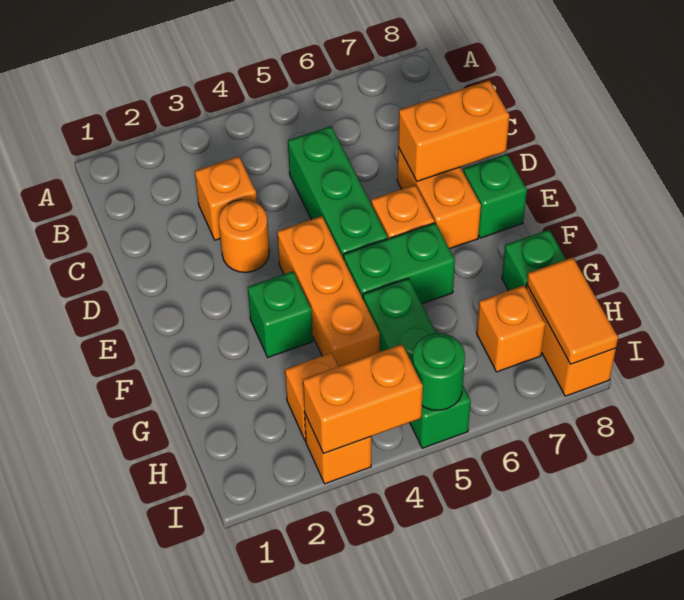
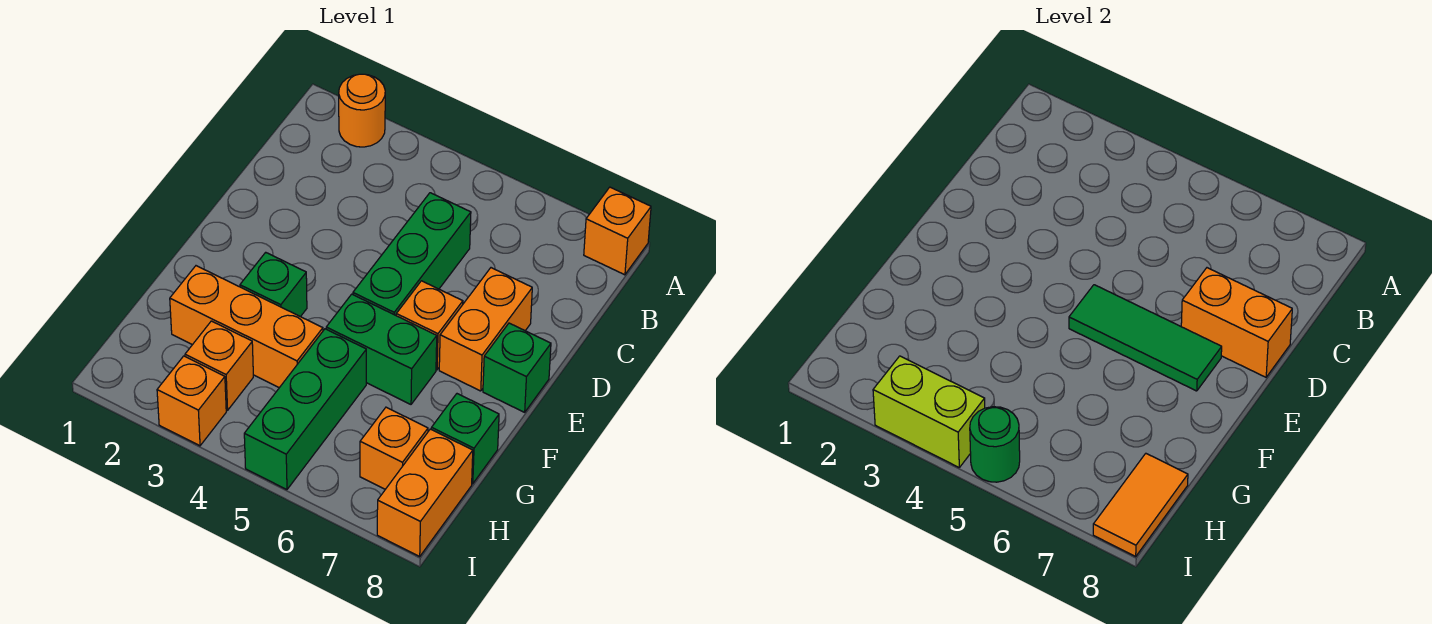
orange 1x1 brick [195,156,257,240] -> orange 1x1 brick moved to [584,187,651,275]
orange 1x1 round brick [219,200,269,272] -> orange 1x1 round brick moved to [339,74,385,147]
orange 1x3 brick [277,216,380,367] -> orange 1x3 brick turned to [170,266,323,388]
none -> green 1x3 tile [1069,285,1222,391]
orange 1x2 brick [303,344,423,454] -> lime 1x2 brick [873,356,985,467]

